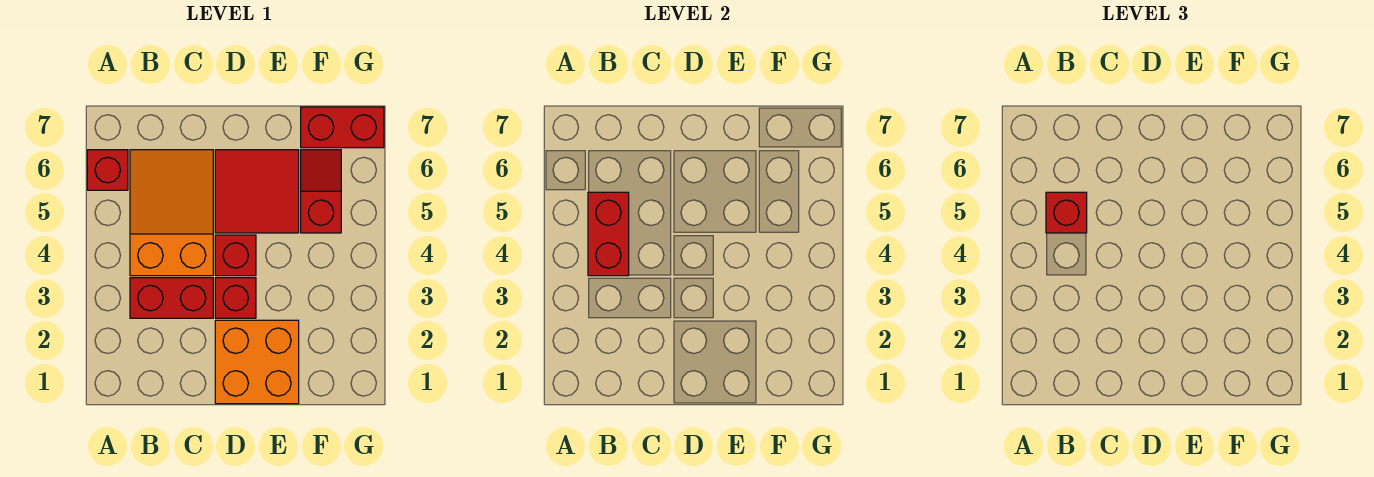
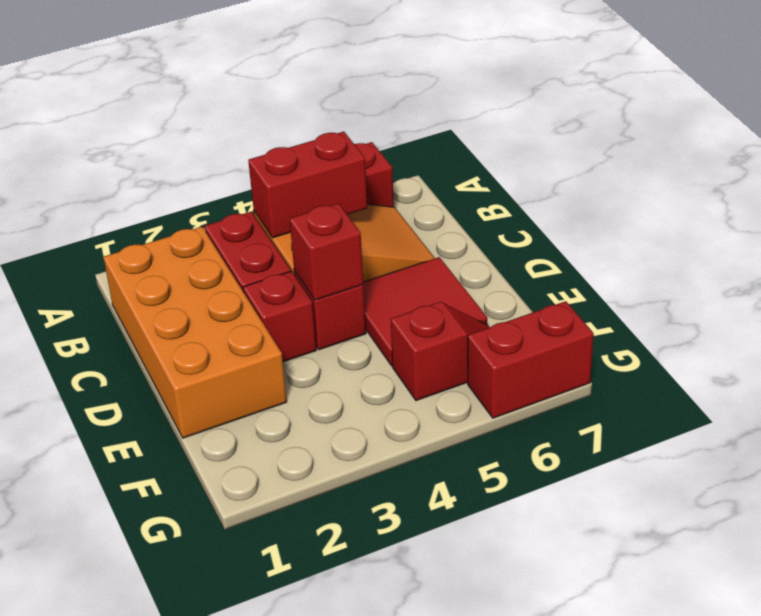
red 1x1 brick [1046,192,1087,233] -> red 1x1 brick moved to [290,203,363,300]
orange 2x2 brick [215,320,299,404] -> orange 2x4 brick [104,227,287,438]
red 1x2 brick [301,107,384,148] -> red 1x2 brick turned to [468,301,594,418]

